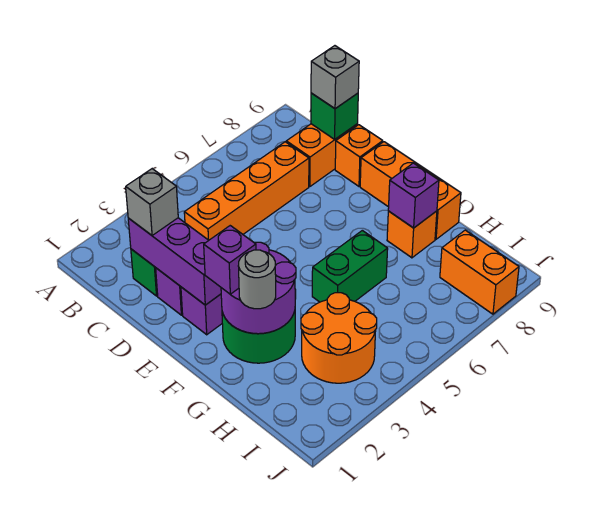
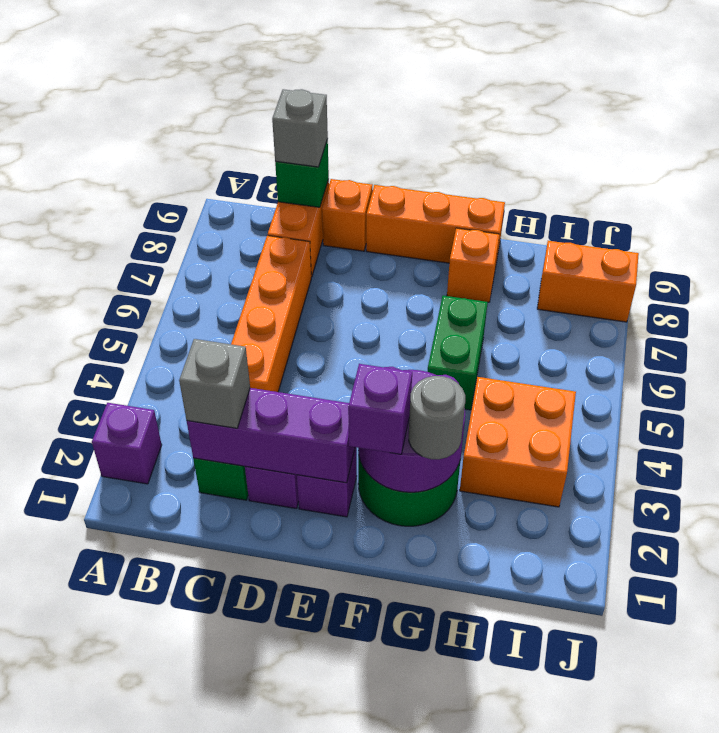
purple 1x1 brick [388,163,439,228] -> purple 1x1 brick moved to [92,403,162,484]
orange 2x2 round brick [301,293,377,383] -> orange 2x2 brick [460,377,576,507]

